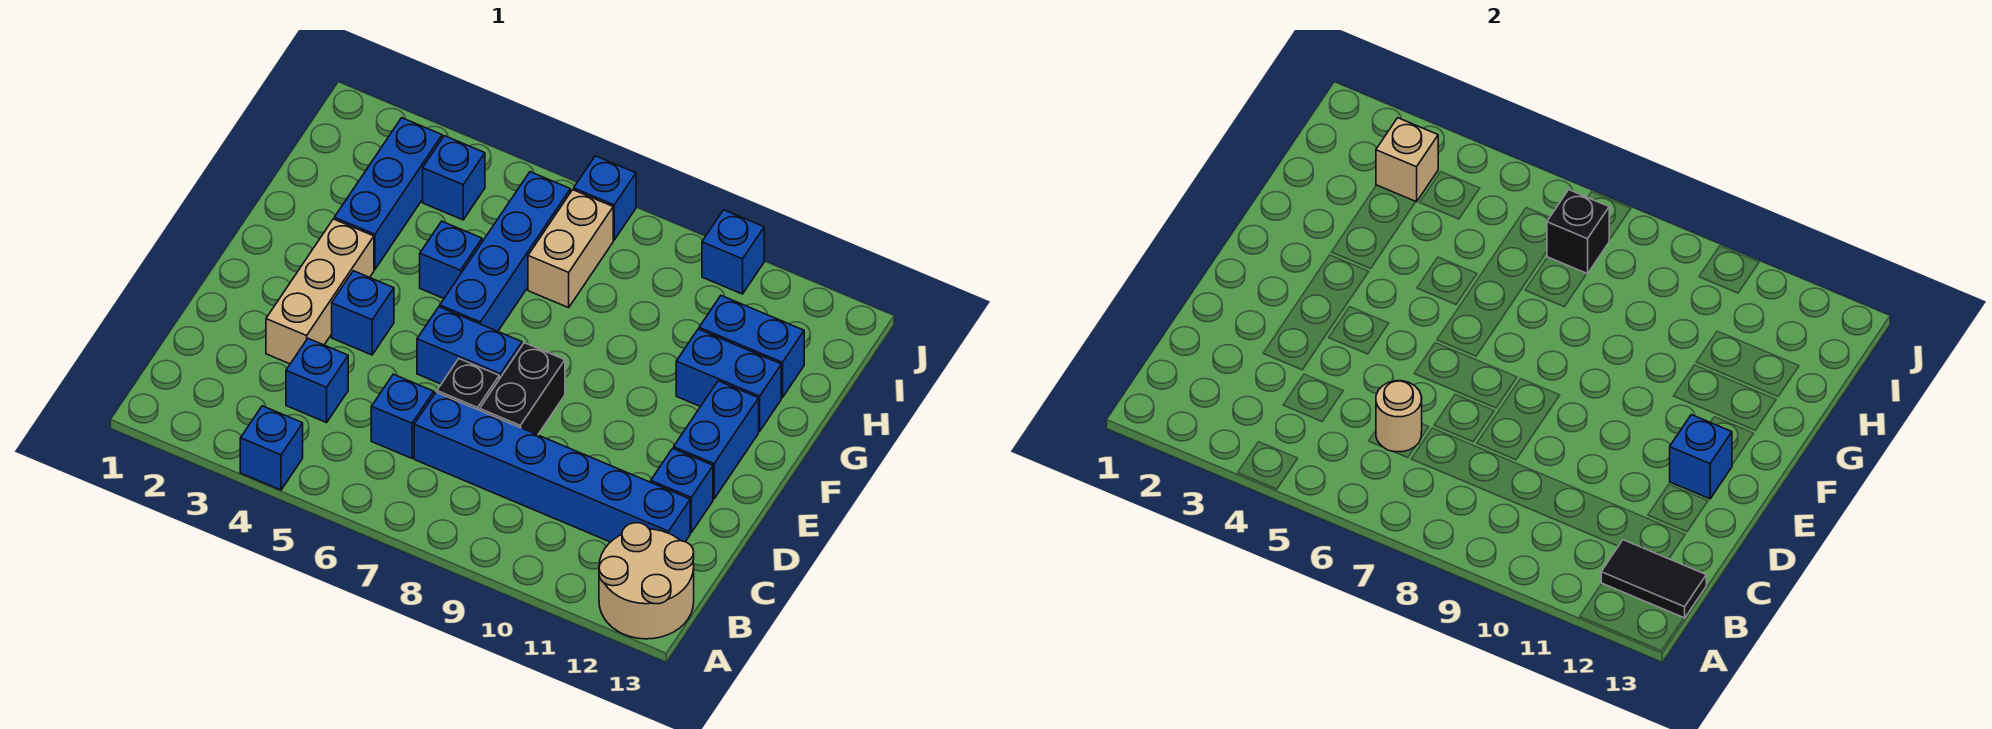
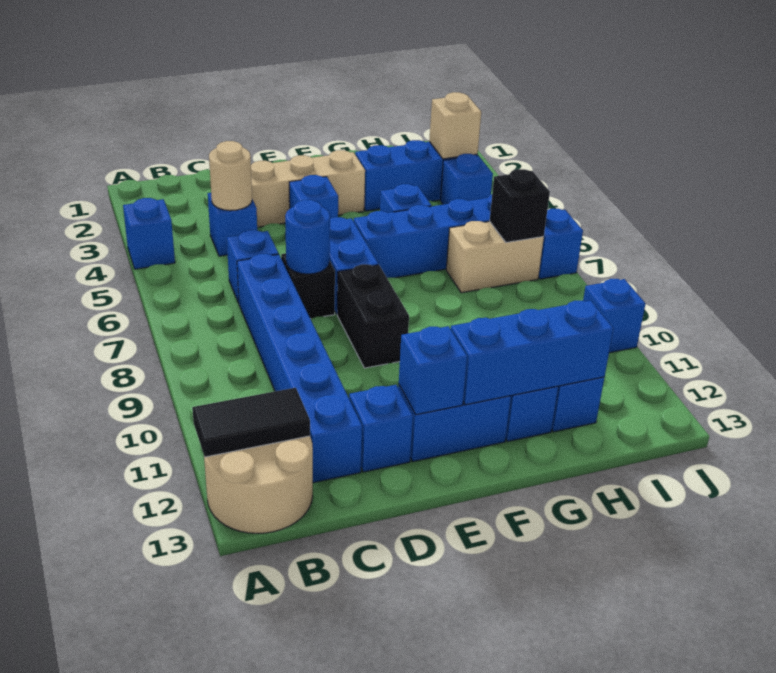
black 1x2 tile [1601,540,1706,618] -> black 1x2 tile turned to [192,388,310,457]
tan 1x1 round brick [1376,381,1422,452] -> tan 1x1 round brick moved to [209,141,252,211]
none -> blue 1x1 round brick [285,200,330,274]
black 1x2 brick [480,343,565,435] -> black 1x2 brick turned to [337,264,409,368]
none -> blue 1x3 brick [451,301,613,405]

